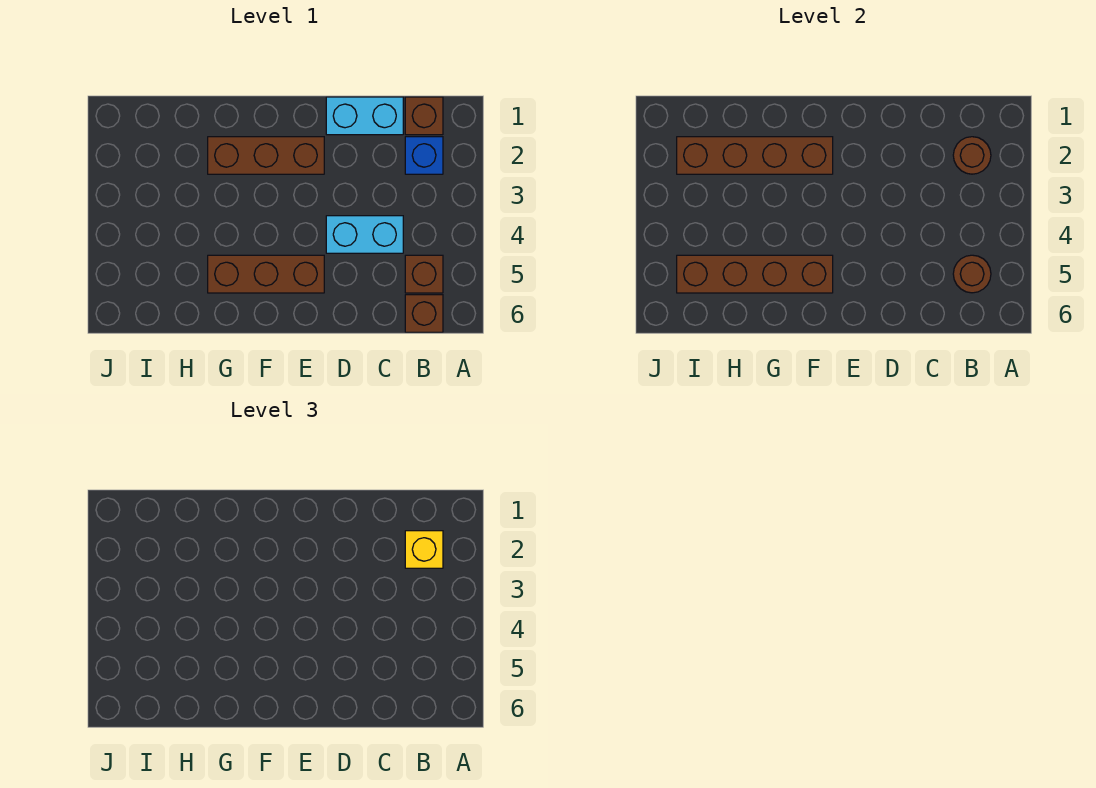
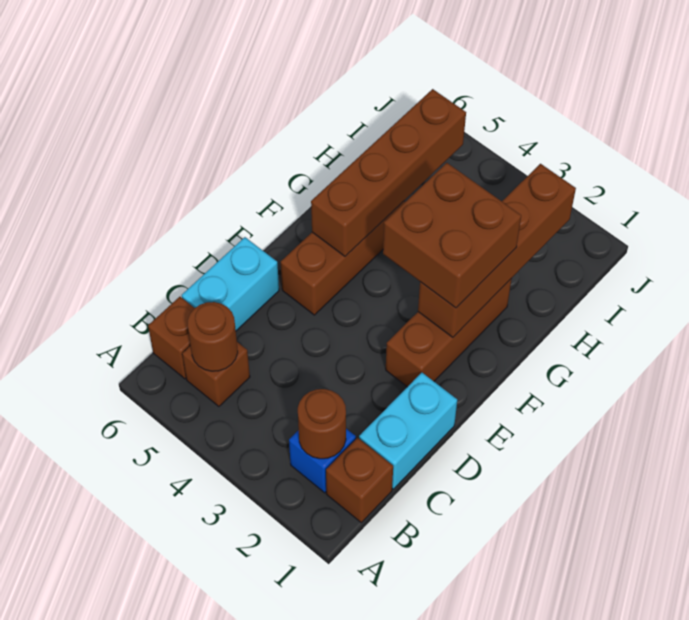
yellow 1x1 brick [405,531,443,568] -> none
cyan 1x2 brick [326,216,403,253] -> cyan 1x2 brick moved to [182,237,279,331]
none -> brown 2x2 brick [383,163,521,308]

